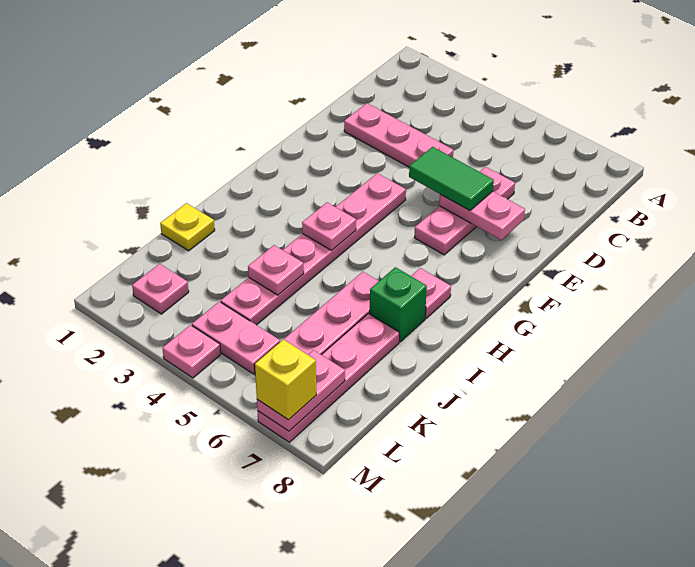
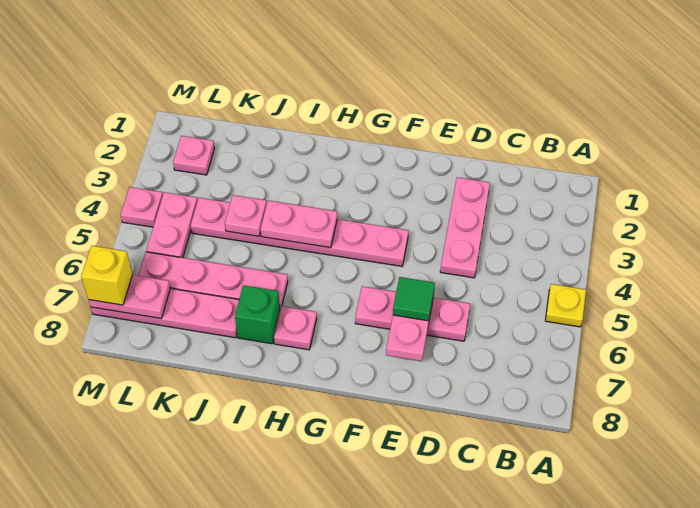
green 1x2 tile [409,147,494,211] -> green 1x1 tile [393,277,435,321]
pink 1x1 plate [302,202,356,251] -> pink 1x2 plate [260,201,337,248]
yellow 1x1 plate [160,203,215,251] -> yellow 1x1 plate moved to [545,284,586,327]

